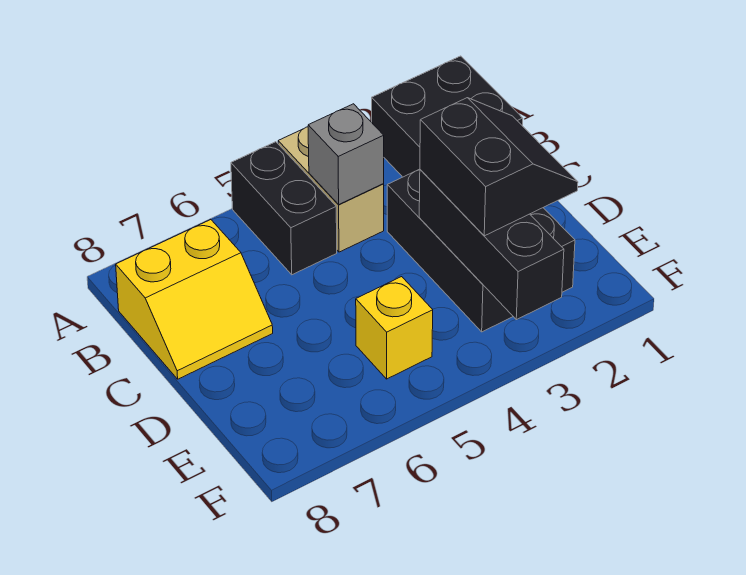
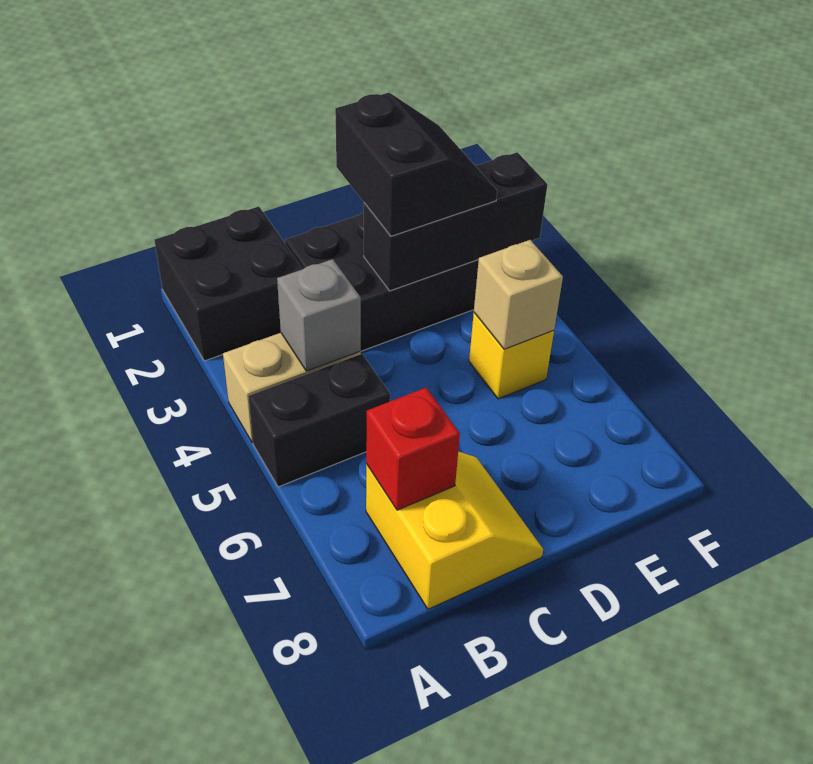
none -> red 1x1 brick [366,388,460,510]
black 2x2 slope [420,98,578,236] -> black 2x2 slope turned to [335,93,497,236]
none -> tan 1x1 brick [474,240,563,349]

